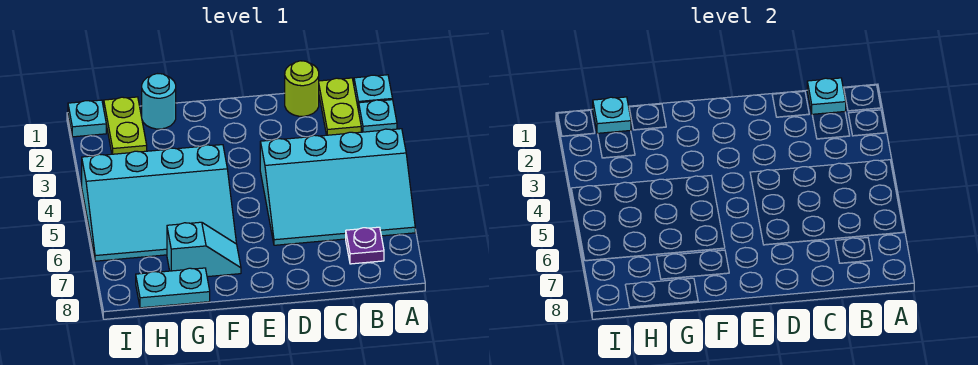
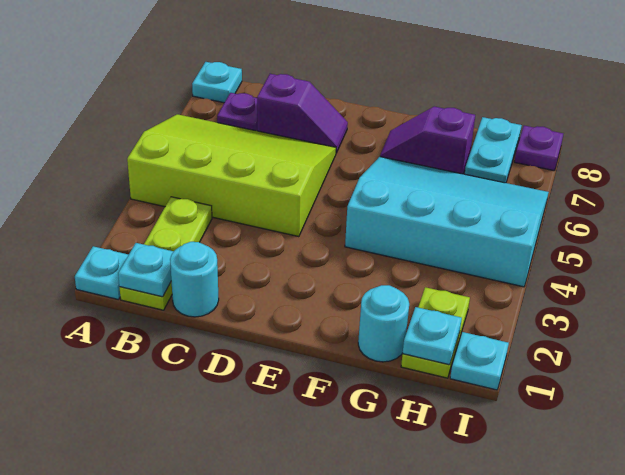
cyan 1x1 plate [359,100,397,132] -> cyan 1x1 plate moved to [192,62,242,103]
cyan 3x4 slope [260,129,415,245] -> lime 3x4 slope [127,114,336,237]
lime 1x2 plate [319,78,361,135] -> lime 1x3 plate [120,197,212,310]
lime 1x1 round brick [285,61,319,116] -> cyan 1x1 round brick [170,242,219,317]
none -> purple 1x2 slope [257,74,348,153]
cyan 1x2 slope [167,222,241,277] -> purple 1x2 slope [380,107,475,174]
cyan 1x2 plate [136,268,210,308] -> cyan 1x2 plate turned to [465,117,522,183]
none -> purple 1x1 plate [515,126,563,171]

